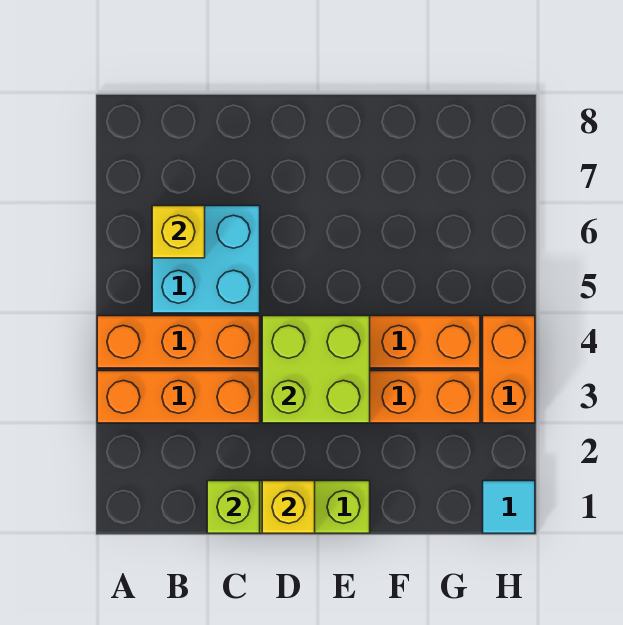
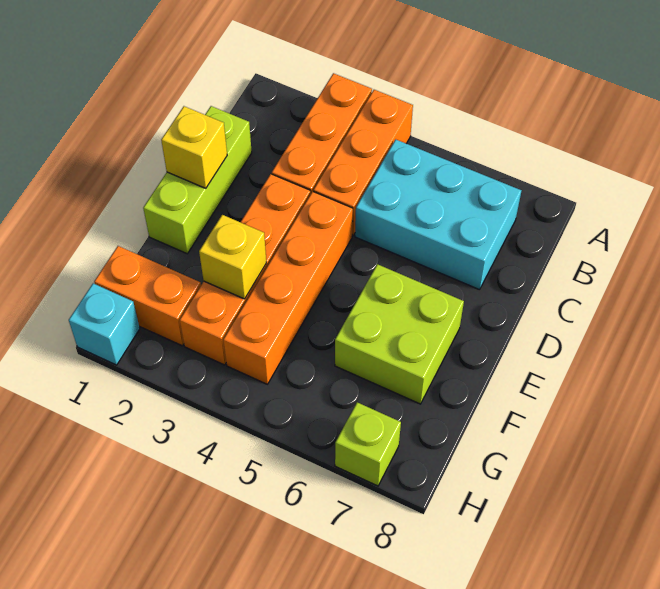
cyan 2x2 brick [152,206,260,313] -> cyan 2x3 brick [355,140,522,290]
yellow 1x1 brick [152,206,205,258] -> yellow 1x1 brick moved to [199,215,266,299]
lime 1x1 brick [207,481,260,533] -> lime 1x1 brick moved to [335,402,401,486]
lime 2x2 brick [262,316,370,423] -> lime 2x2 brick moved to [335,264,464,404]
cyan 1x1 tile [483,481,535,533] -> cyan 1x1 brick [69,283,140,365]
orange 1x2 brick [483,316,535,423] -> orange 1x2 brick moved to [94,246,201,346]

